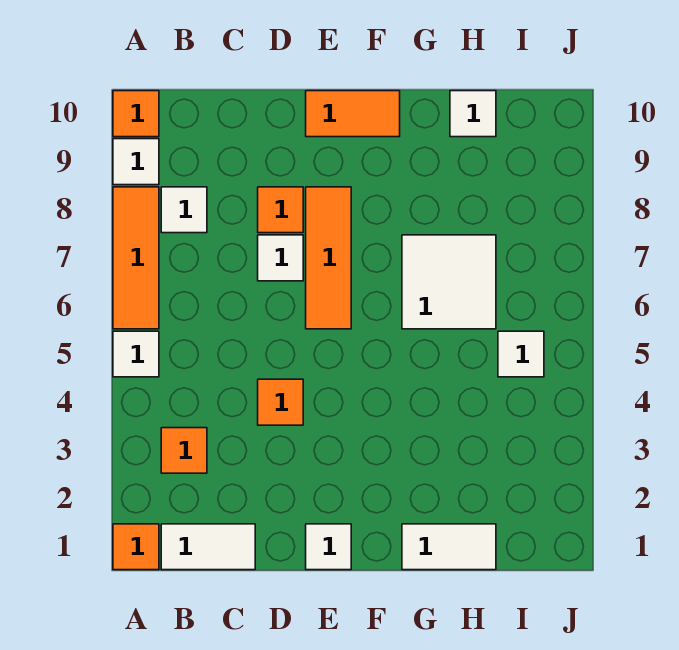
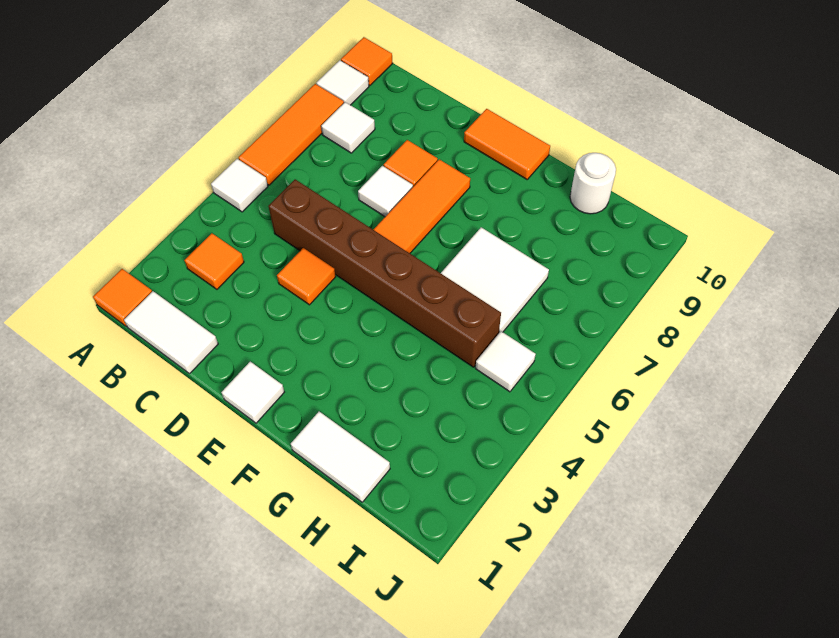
none -> brown 1x6 brick [268,179,501,367]
white 1x1 tile [450,91,496,137] -> white 1x1 round brick [570,153,616,214]

